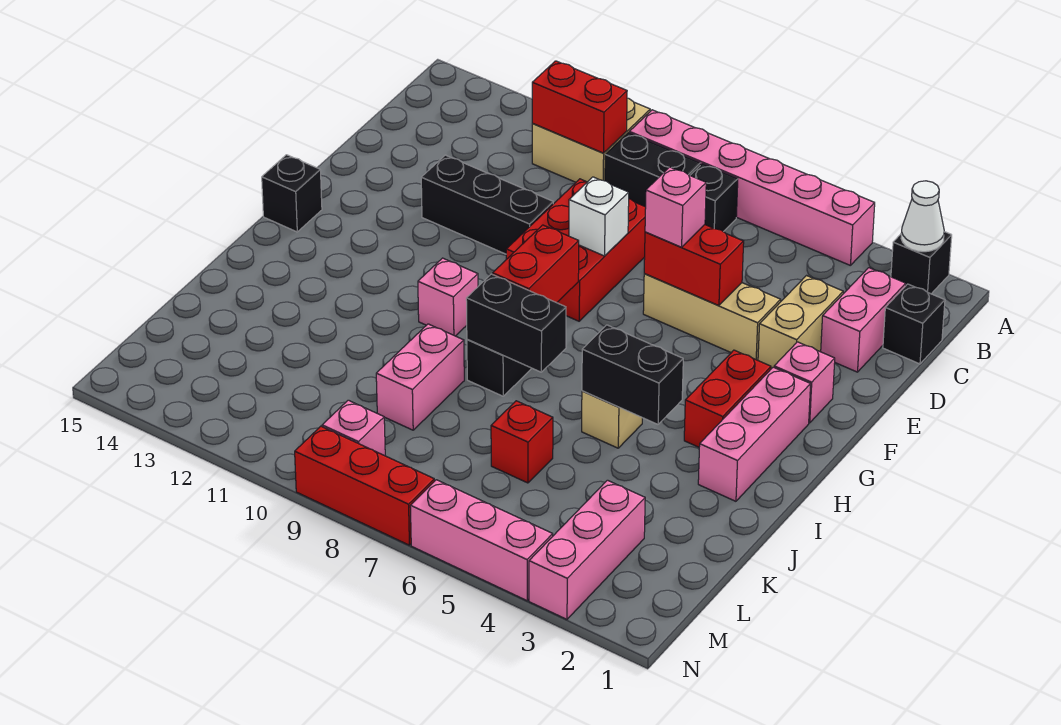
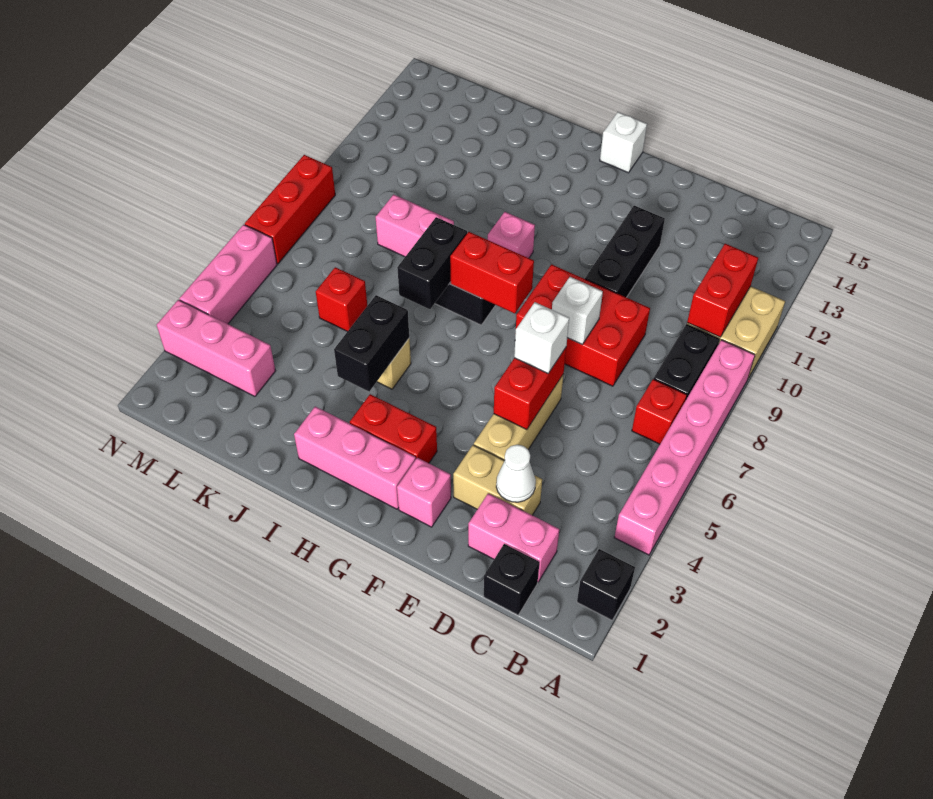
white 1x1 cone [901,181,944,252] -> white 1x1 cone moved to [496,445,536,502]
black 1x1 brick [690,164,738,232] -> red 1x1 brick [632,379,687,444]
pink 1x1 brick [645,167,706,247] -> white 1x1 brick [514,302,569,373]
black 1x1 brick [262,155,322,232] -> white 1x1 brick [600,112,647,173]
pink 1x1 brick [322,400,385,456] -> none

